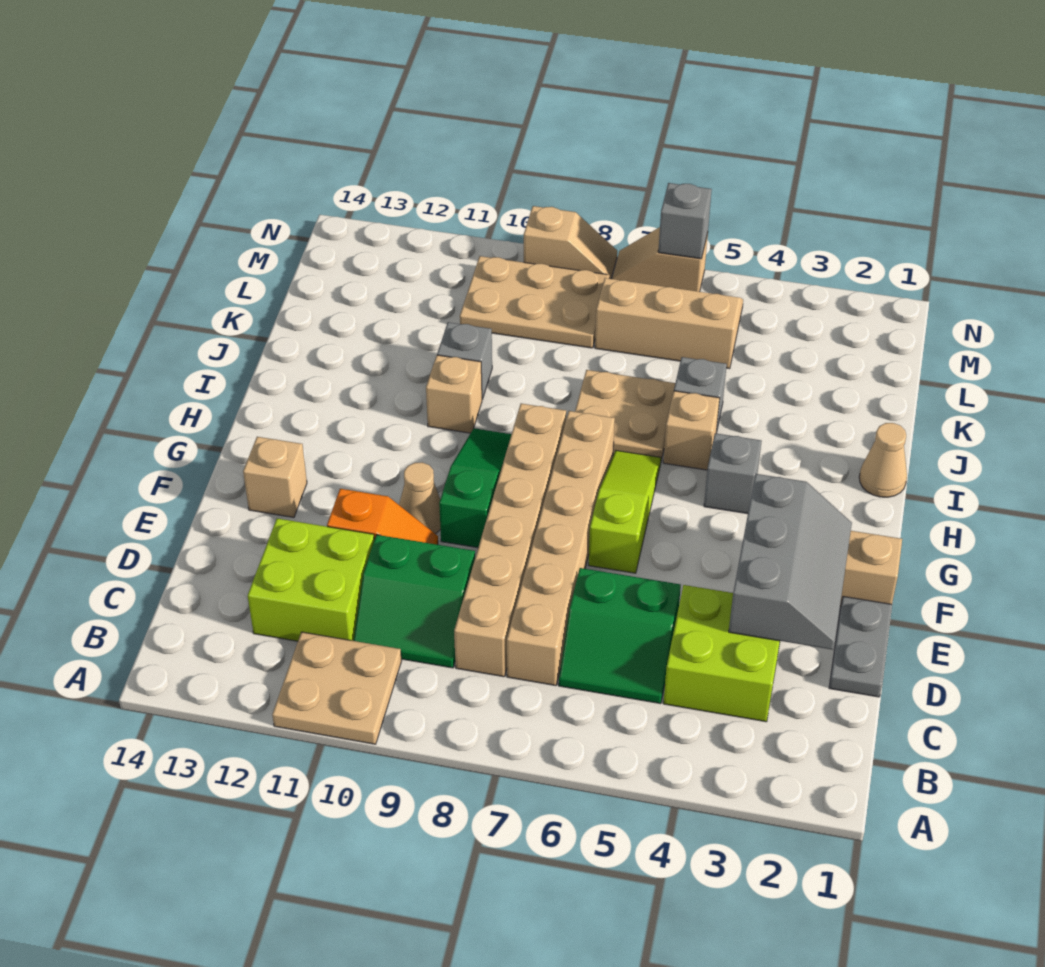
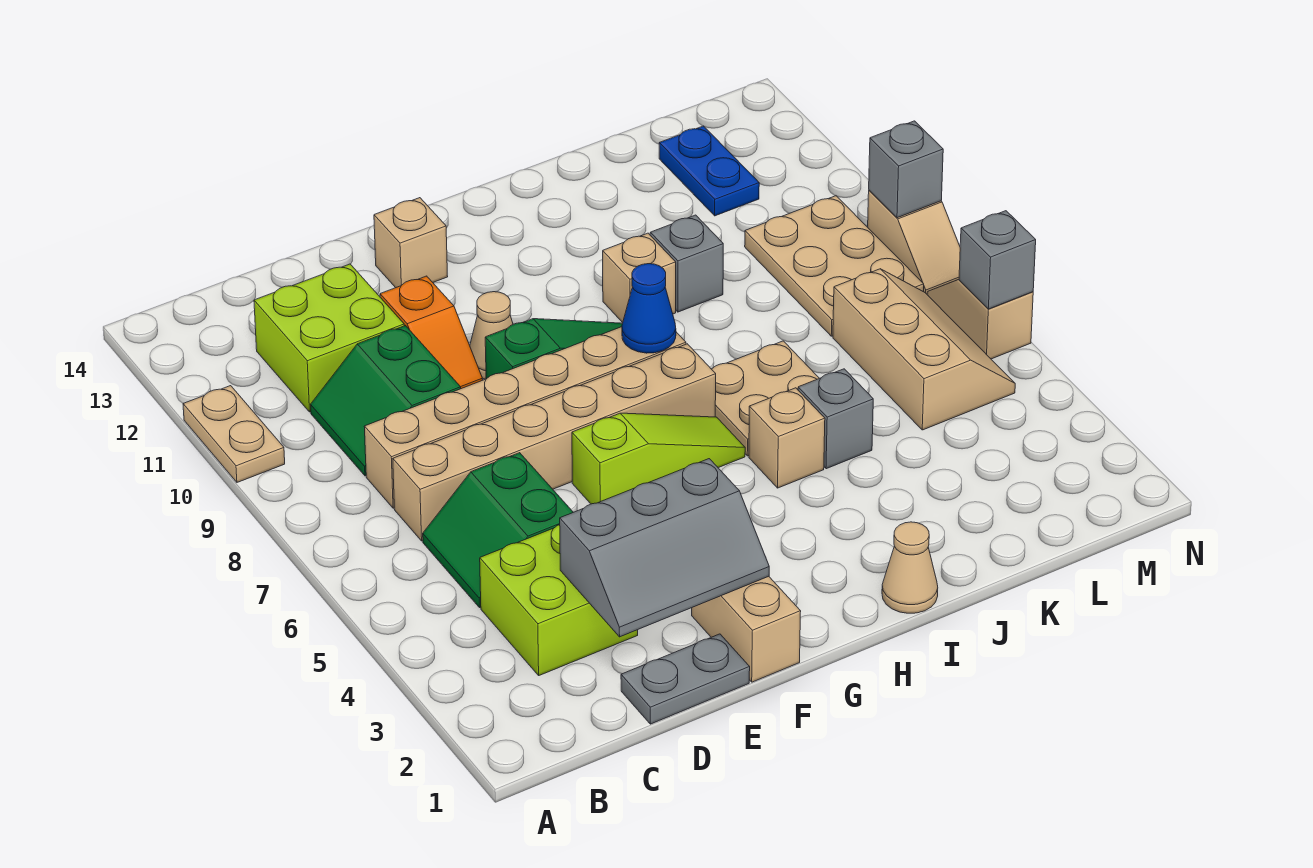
tan 2x2 plate [272,632,401,744] -> tan 1x2 plate [183,386,285,482]
grey 1x1 brick [704,433,762,514] -> grey 1x1 brick moved to [869,121,943,218]
none -> blue 1x1 cone [622,264,676,353]
none -> blue 1x2 plate [659,126,759,216]

